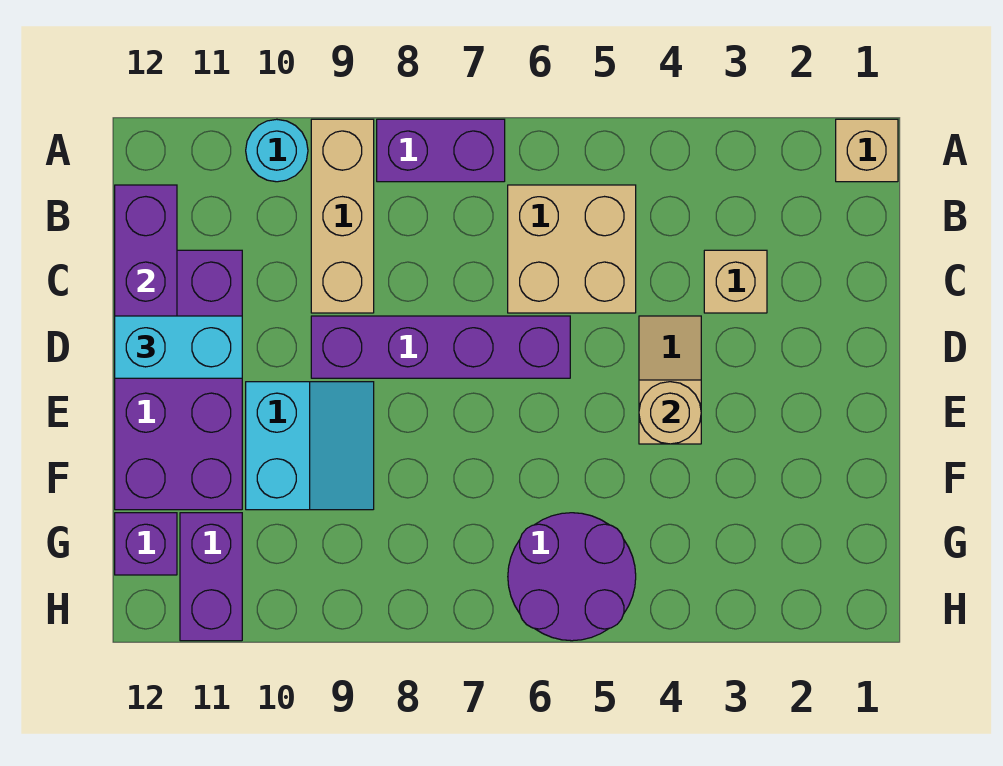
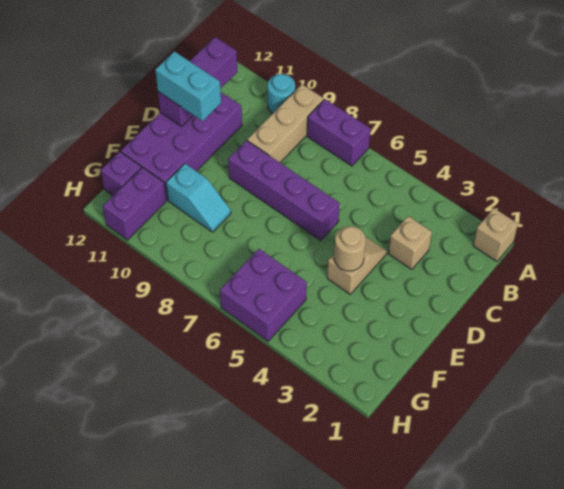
tan 2x2 brick [508,185,636,313] -> none
cyan 2x2 slope [246,382,374,510] -> cyan 1x2 slope [166,164,231,232]
purple 2x2 round brick [508,513,636,641] -> purple 2x2 brick [220,249,307,341]

